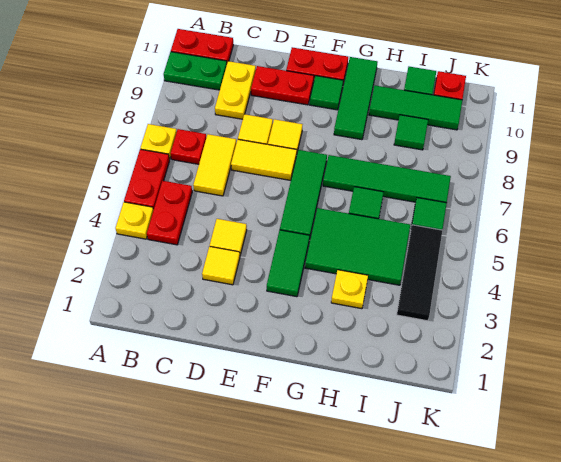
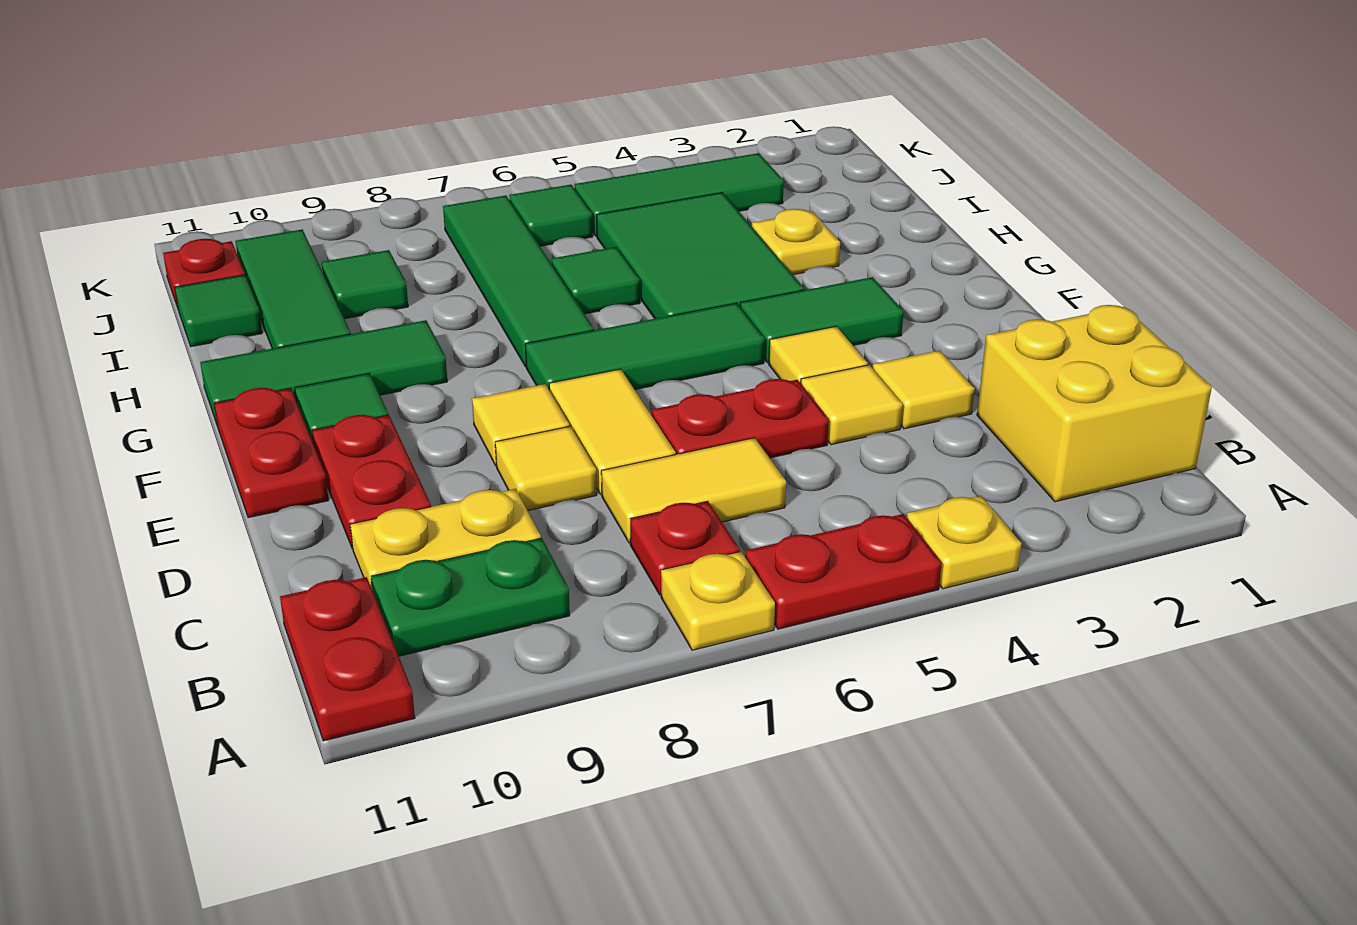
green 1x2 plate [164,52,227,90] -> green 1x2 plate turned to [371,538,570,656]
none -> yellow 2x2 brick [977,305,1212,502]
red 1x2 plate [147,181,192,245] -> red 1x2 plate moved to [652,379,829,458]
none -> yellow 1x1 tile [769,326,868,383]
black 1x3 tile [397,225,442,321] -> green 1x3 tile [574,153,784,236]

